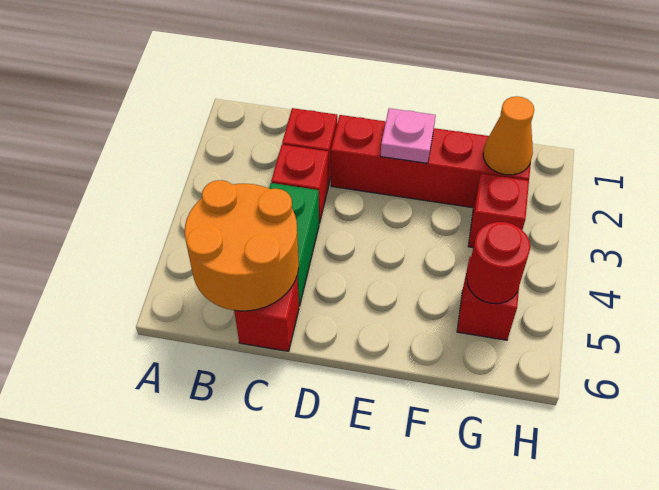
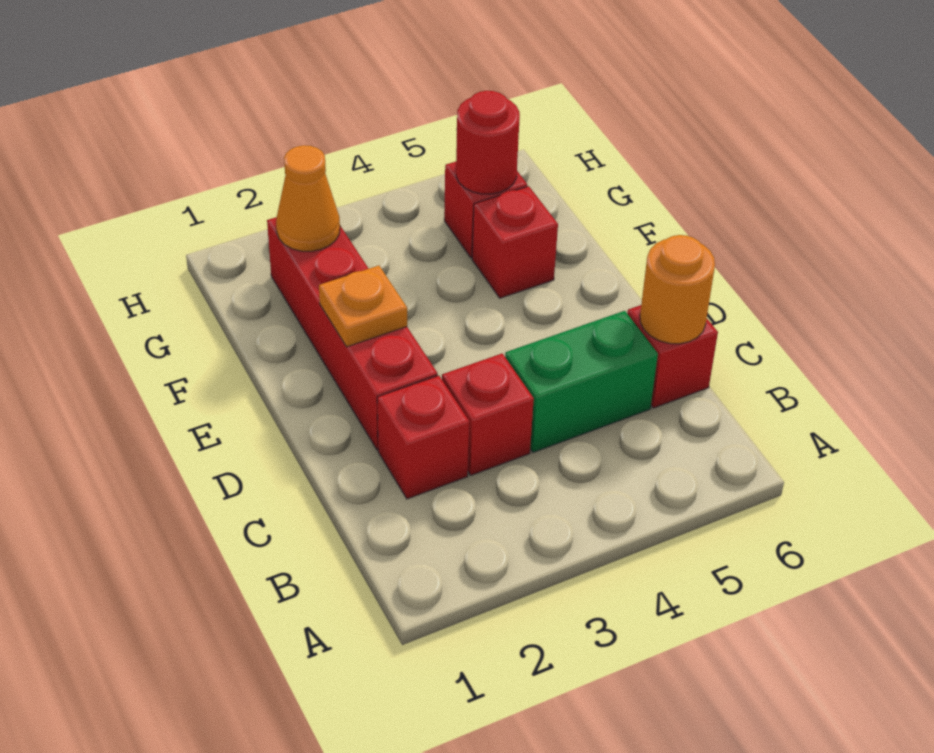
orange 2x2 round brick [185,180,299,311] -> orange 1x1 round brick [640,235,715,344]
pink 1x1 plate [380,108,436,163] -> orange 1x1 plate [319,266,407,347]
red 1x1 brick [468,174,529,248] -> red 1x1 brick moved to [472,186,558,298]

